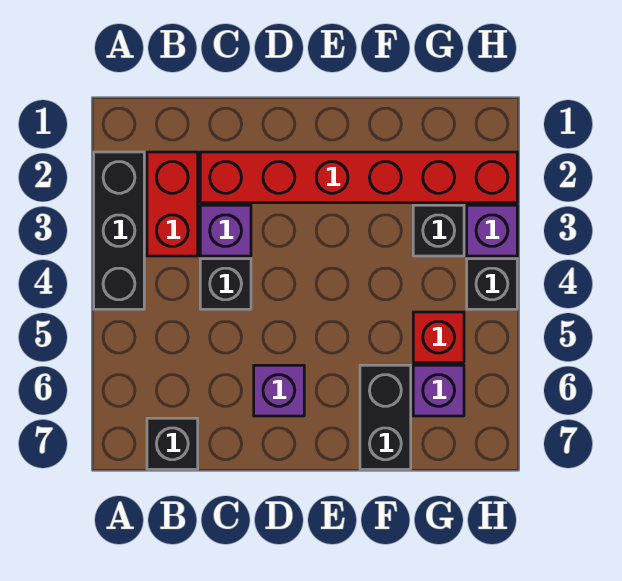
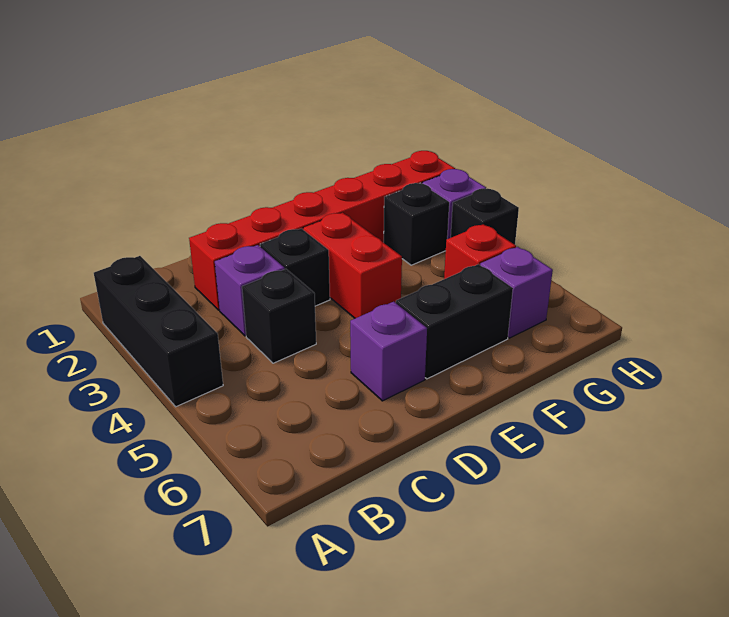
red 1x2 brick [147,152,198,256] -> red 1x2 brick moved to [303,213,402,318]
black 1x1 brick [147,418,198,469] -> black 1x1 brick moved to [260,229,330,306]
black 1x2 brick [360,365,411,469] -> black 1x2 brick turned to [396,264,513,379]

